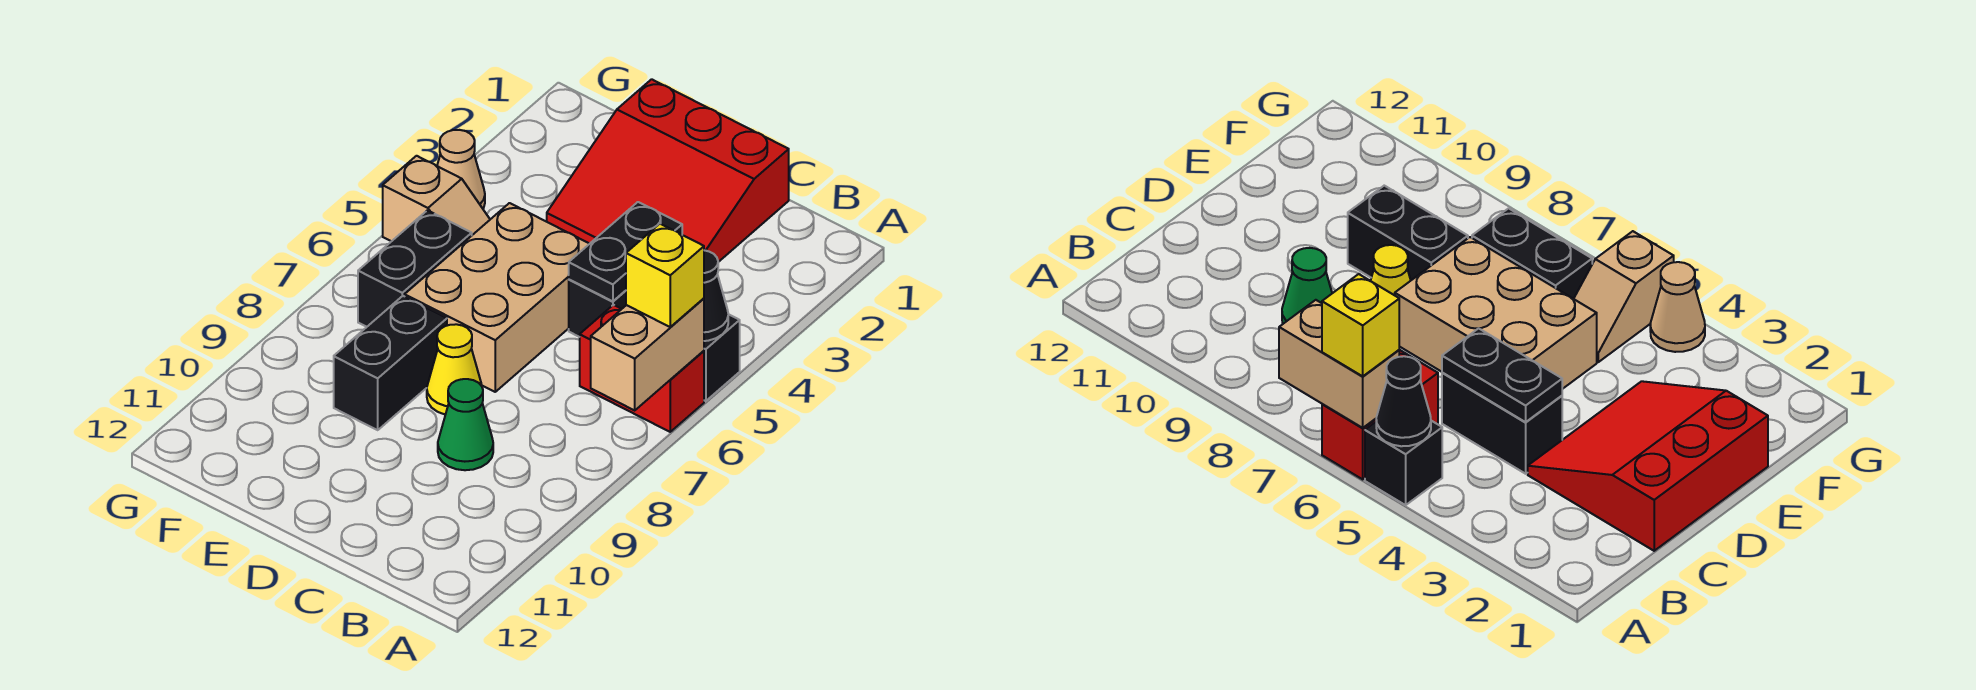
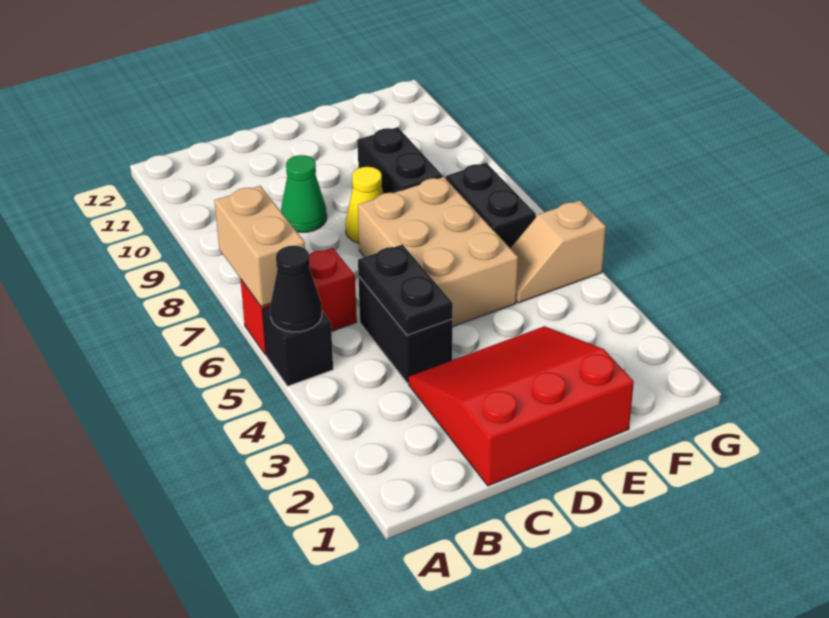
yellow 1x1 brick [626,224,704,327] -> none
tan 1x1 cone [437,130,485,209] -> none

